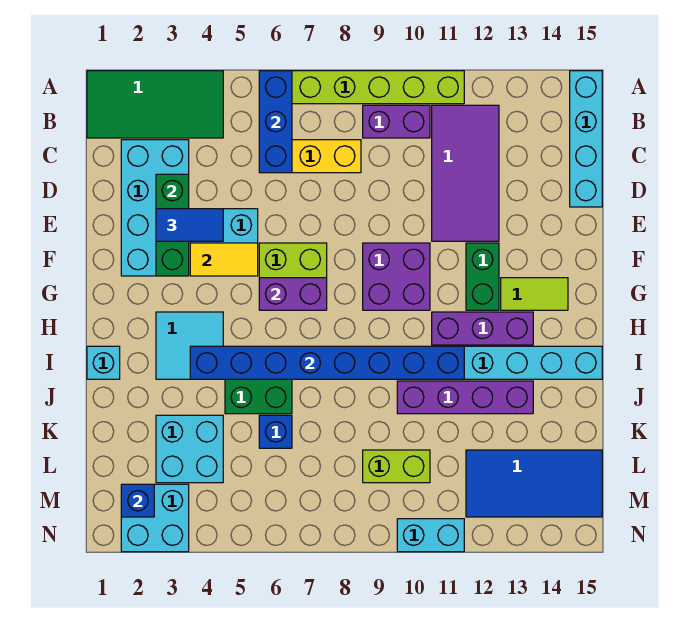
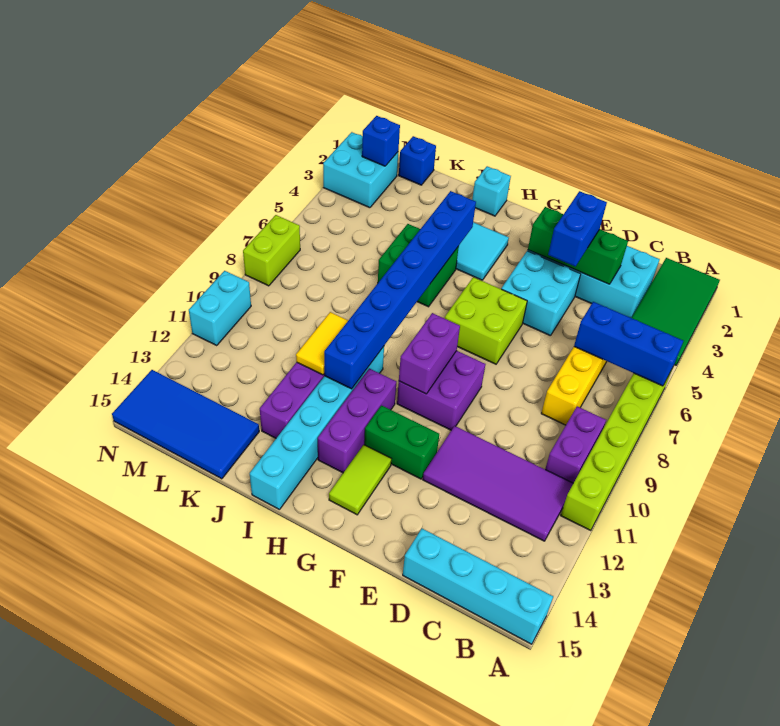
blue 1x2 tile [156,209,223,241] -> blue 1x2 brick [548,191,607,266]
yellow 1x2 tile [190,243,258,276] -> yellow 1x2 tile moved to [296,312,348,375]
purple 1x2 brick [259,278,327,310] -> purple 1x2 brick moved to [399,313,460,394]
cyan 2x2 brick [156,415,223,483] -> none
blue 1x1 brick [259,415,292,448] -> blue 1x1 brick moved to [399,136,436,185]
lime 1x2 brick [363,450,430,483] -> lime 1x2 brick moved to [243,215,300,286]
blue 2x4 tile [466,450,602,517] -> blue 2x4 tile turned to [112,370,259,479]

